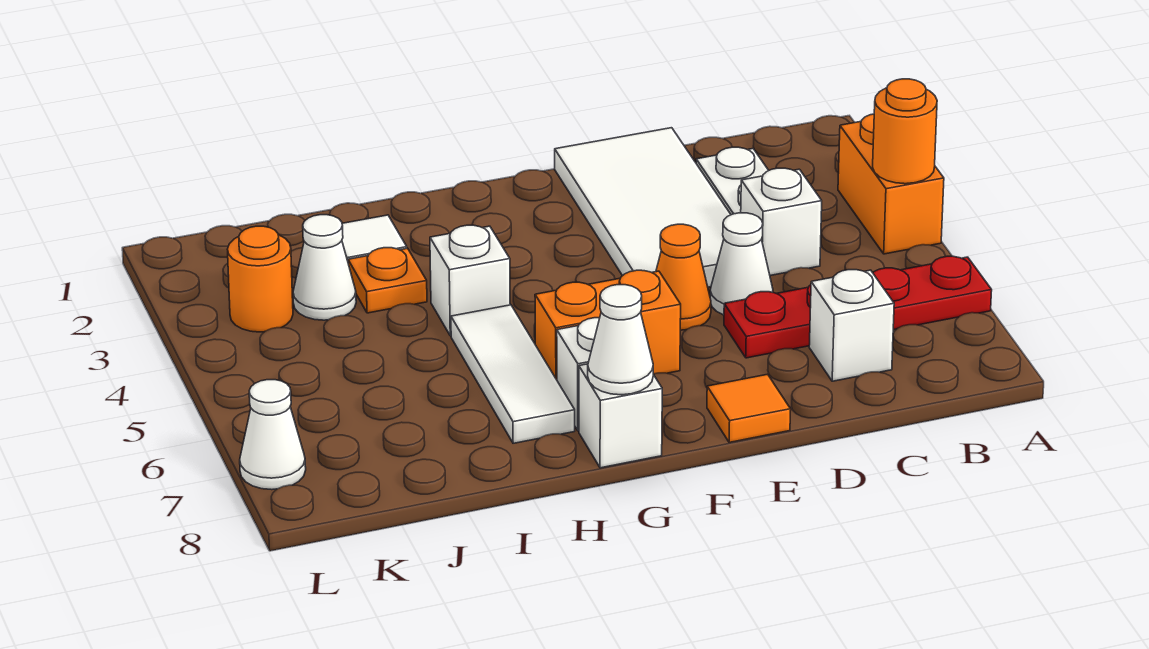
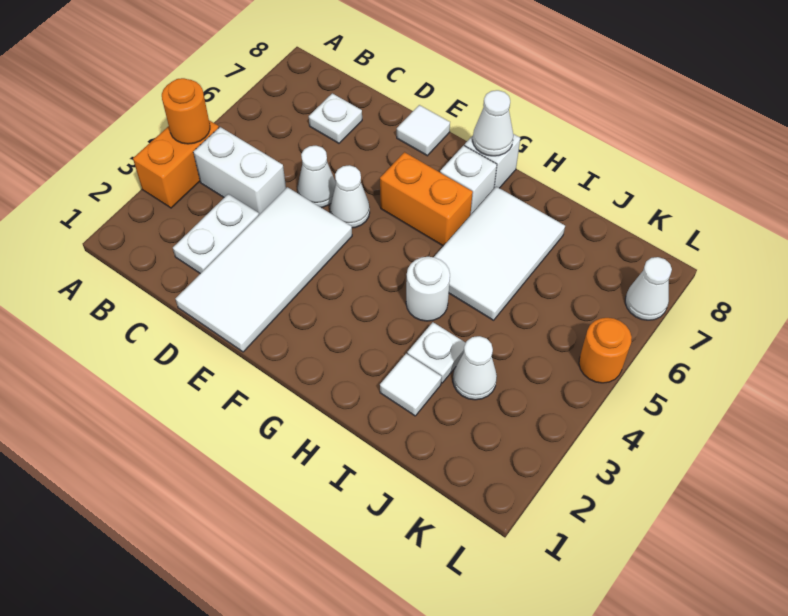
red 1x4 plate [724,256,992,358] -> none
white 1x1 brick [741,168,822,276] -> white 1x2 brick [193,127,286,215]
white 1x1 brick [809,270,894,381] -> white 1x1 plate [309,93,362,143]
orange 1x1 cone [656,224,711,330] -> white 1x1 cone [330,165,370,228]
orange 1x1 tile [707,374,791,442] -> white 1x1 tile [397,105,450,156]
white 1x1 brick [430,225,510,336] -> white 1x1 round brick [406,257,450,321]
white 1x3 tile [451,305,575,443] -> white 2x3 tile [434,187,565,320]
orange 1x1 plate [348,248,427,313] -> white 1x1 plate [407,322,466,383]
orange 1x1 round brick [228,226,293,332] -> orange 1x1 round brick moved to [579,318,632,383]

